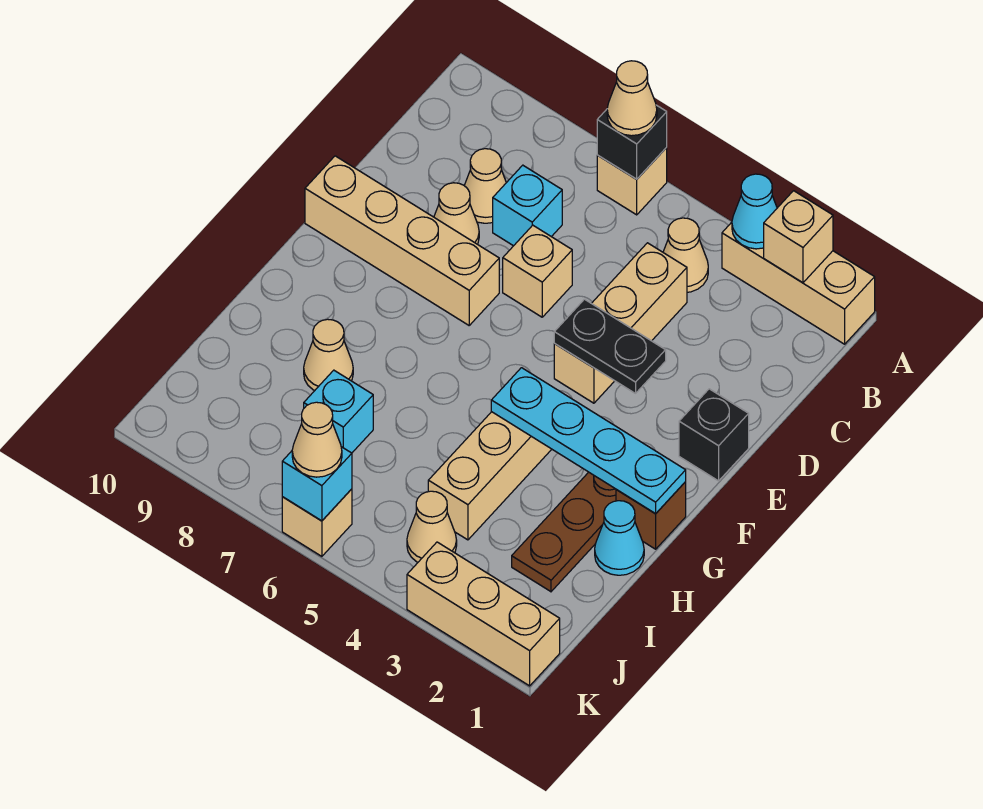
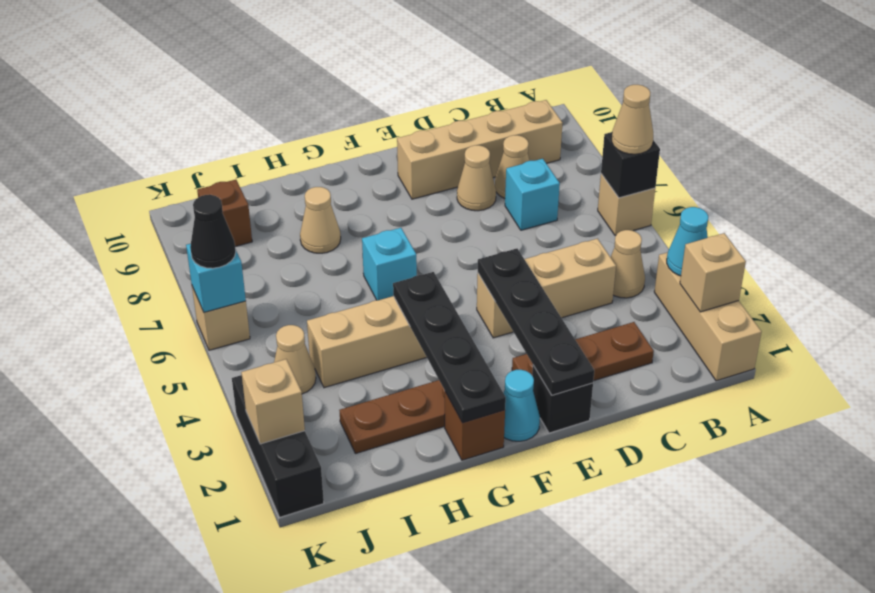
none -> brown 1x3 plate [512,322,654,381]
tan 1x1 brick [503,225,572,317] -> tan 1x1 brick moved to [241,359,305,444]
black 1x2 plate [554,299,666,393] -> black 1x4 plate [478,249,594,395]
tan 1x4 brick [305,156,499,325] -> tan 1x4 brick turned to [397,100,562,199]
cyan 1x4 plate [491,368,686,513] -> black 1x4 plate [393,272,506,423]
cyan 1x1 cone [595,501,644,575] -> cyan 1x1 cone moved to [504,370,540,441]
cyan 1x1 brick [304,370,373,453] -> cyan 1x1 brick moved to [362,228,417,300]
none -> brown 1x1 brick [197,180,252,247]
tan 1x3 brick [407,542,560,686] -> black 1x3 brick [232,375,324,517]
tan 1x1 cone [292,402,342,477] -> black 1x1 cone [190,195,236,268]

